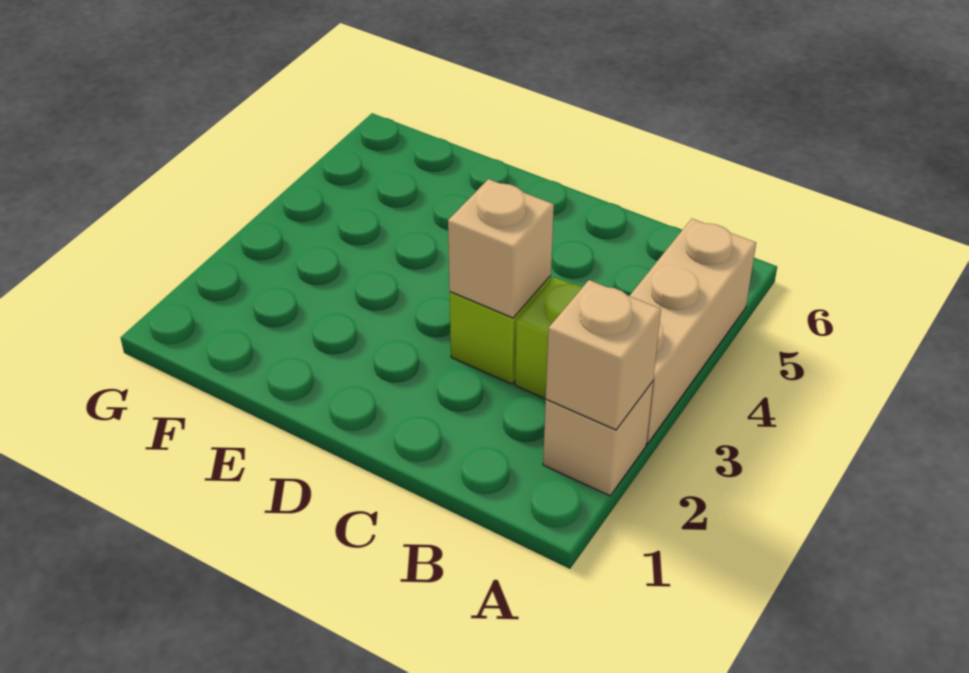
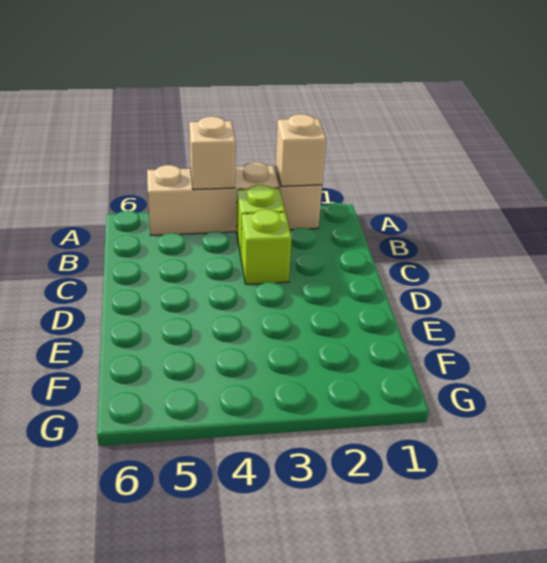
tan 1x1 brick [448,179,554,318] -> tan 1x1 brick moved to [189,116,236,190]

